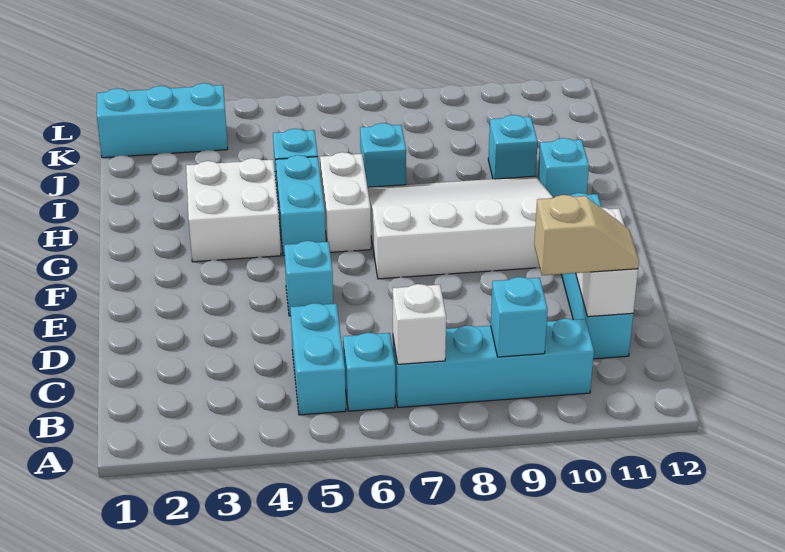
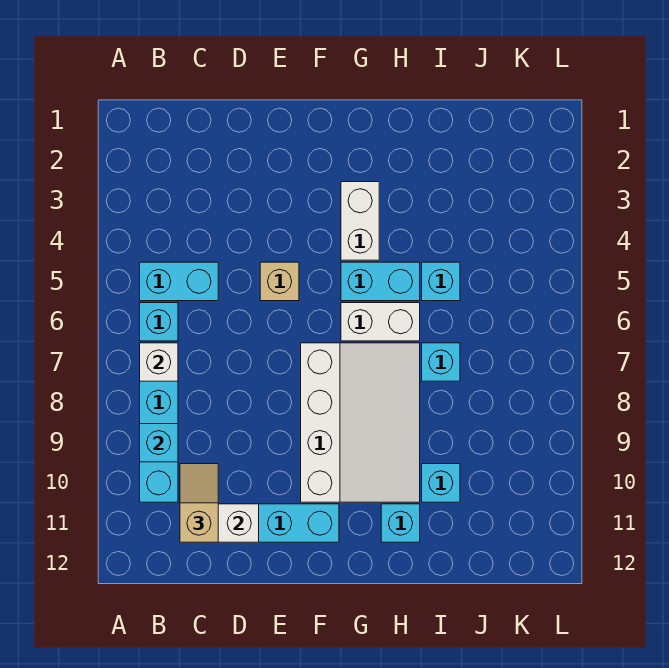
tan 1x2 slope [534,195,639,275] -> tan 1x2 slope turned to [180,464,218,542]
cyan 1x1 brick [284,241,333,316] -> tan 1x1 brick [260,262,299,301]
white 2x2 brick [186,158,281,262] -> white 1x2 brick [341,182,379,260]
cyan 1x3 brick [97,83,228,158] -> none

